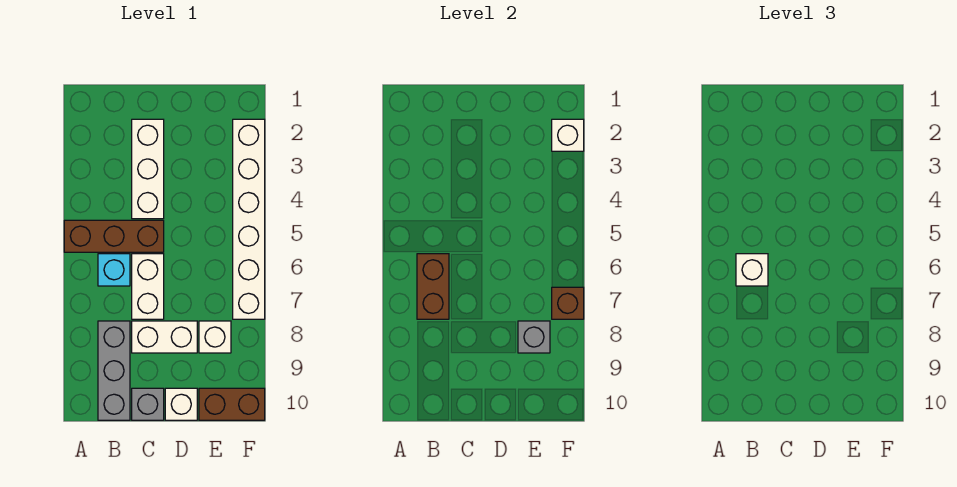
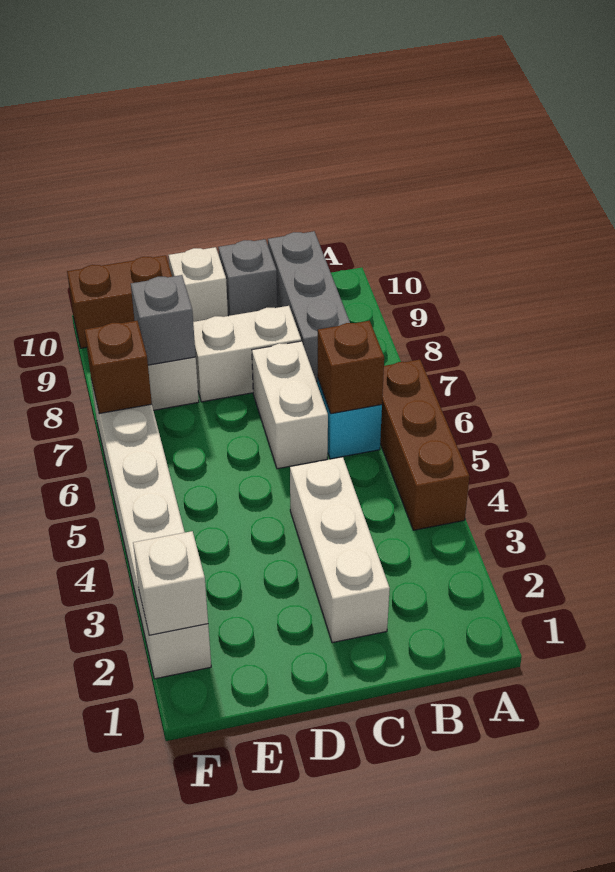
brown 1x3 brick [64,220,164,252] -> brown 1x3 brick turned to [380,360,470,530]
brown 1x2 brick [417,254,449,319] -> brown 1x1 brick [318,321,384,414]
white 1x1 brick [736,254,768,286] -> none

